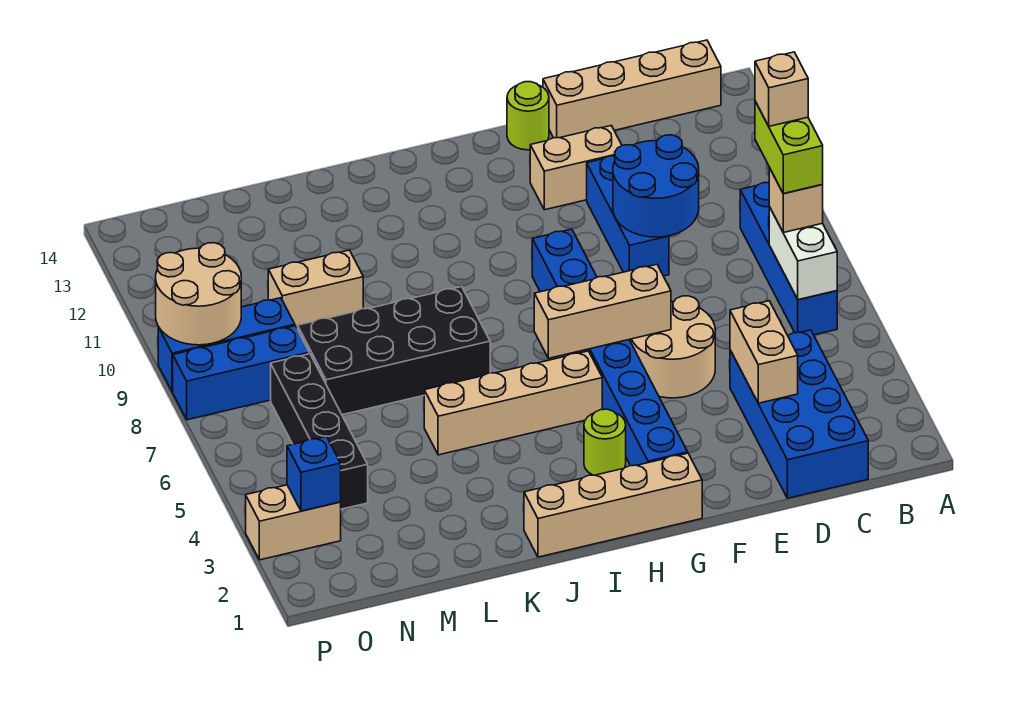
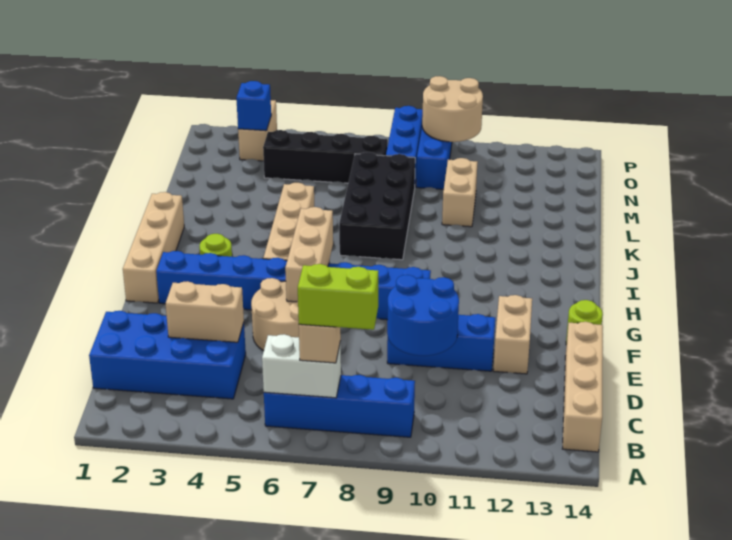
tan 1x1 brick [755,52,808,126] -> none

